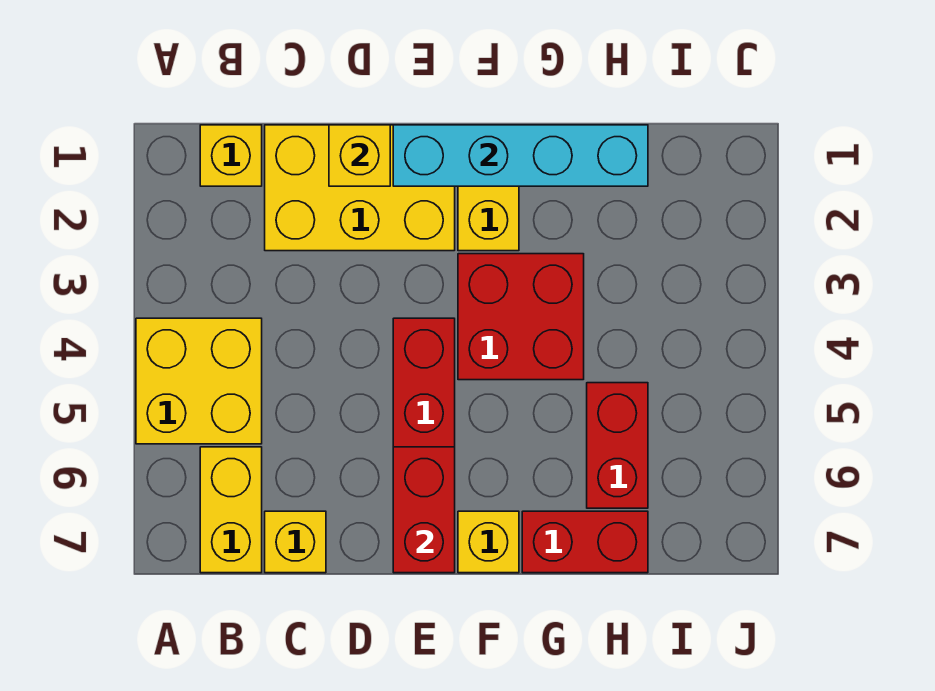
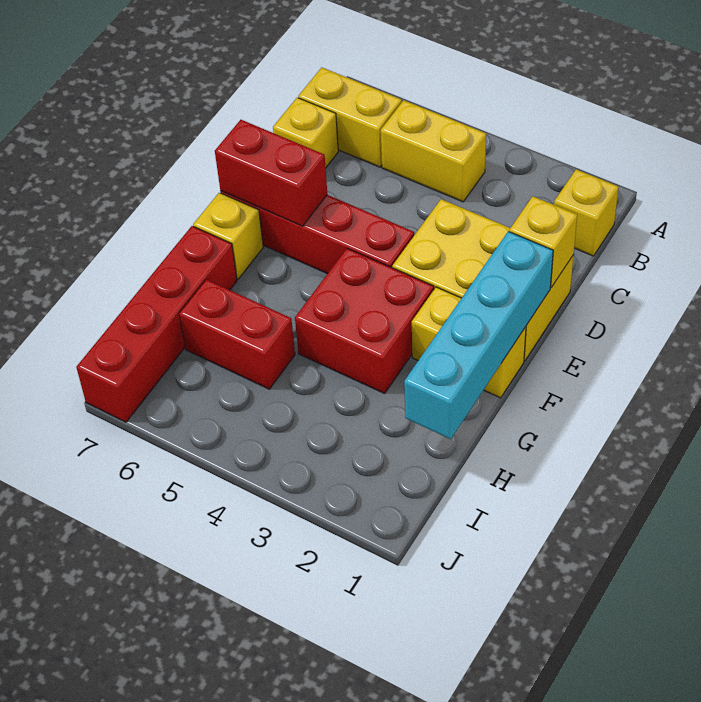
yellow 2x2 brick [136,318,262,444] -> yellow 1x2 brick [381,100,486,202]
yellow 2x3 brick [265,125,455,251] -> yellow 2x3 brick turned to [392,199,574,361]
red 1x2 brick [522,511,648,573] -> red 1x4 brick [76,226,237,422]

